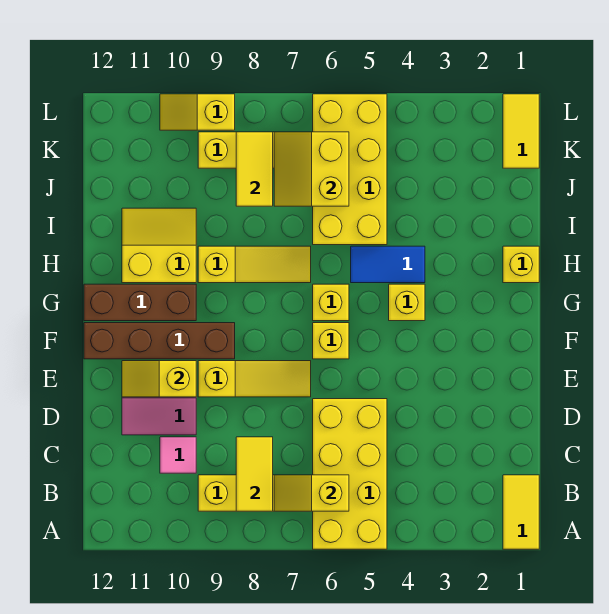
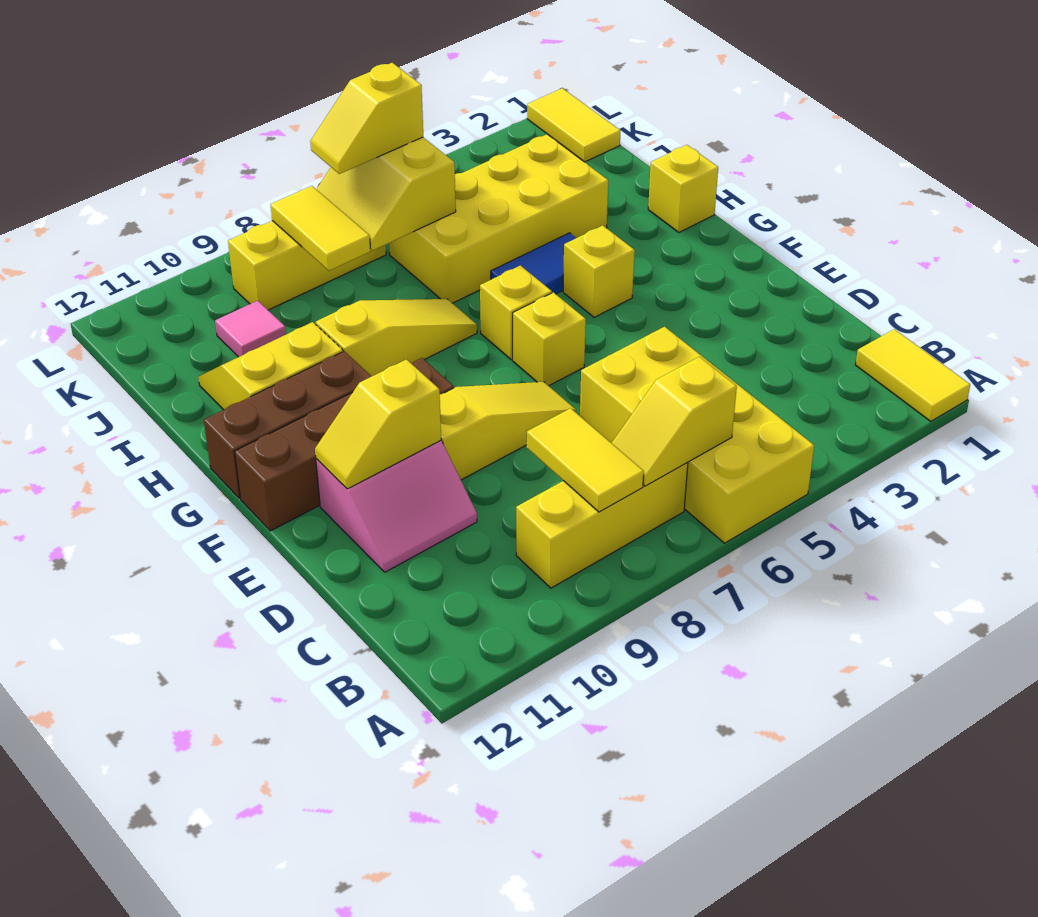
pink 1x1 tile [160,437,196,473] -> pink 1x1 tile moved to [215,301,286,357]
yellow 2x4 brick [313,94,387,245] -> yellow 2x4 brick turned to [389,134,608,303]
yellow 1x2 slope [160,94,235,130] -> yellow 1x2 slope moved to [310,63,423,174]

